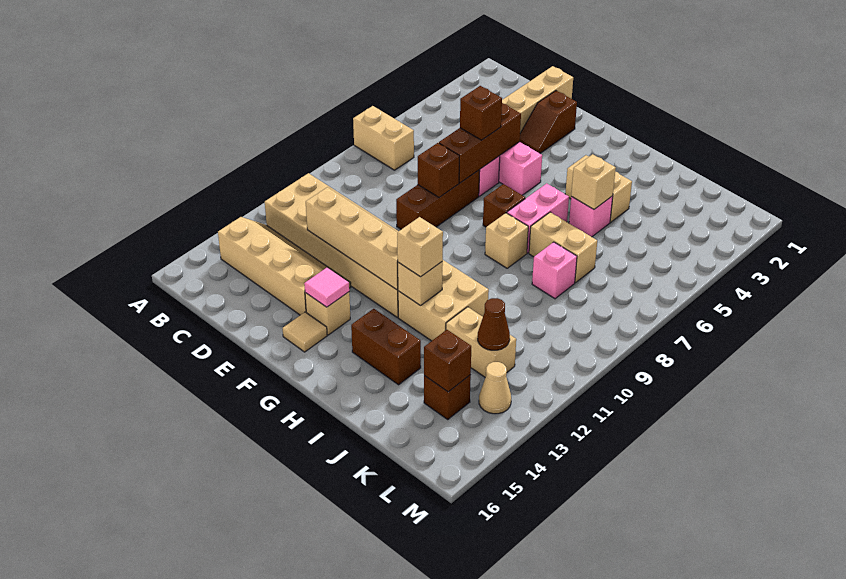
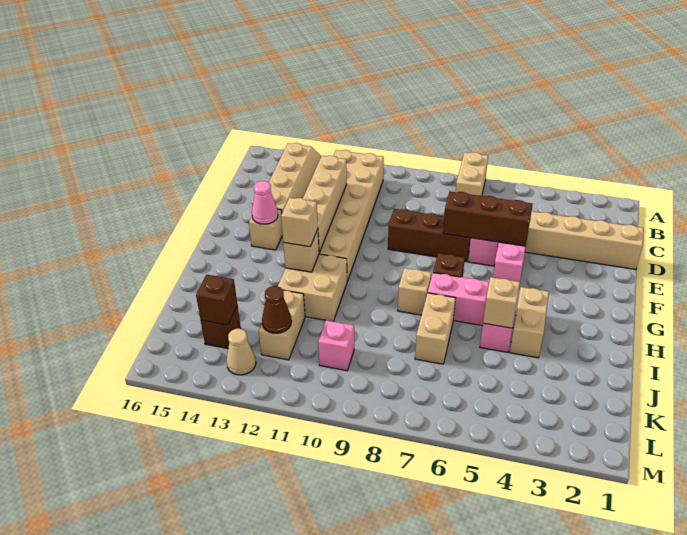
brown 1x2 slope [520,91,577,153] -> none
brown 1x1 brick [460,86,502,140] -> none
brown 1x1 brick [418,143,459,197] -> none
pink 1x1 tile [304,268,349,307] -> pink 1x1 cone [252,181,278,224]
tan 1x1 tile [283,312,327,352] -> none
brown 1x2 brick [351,309,421,385] -> none
pink 1x1 brick [532,242,577,299] -> pink 1x1 brick moved to [318,320,354,371]

